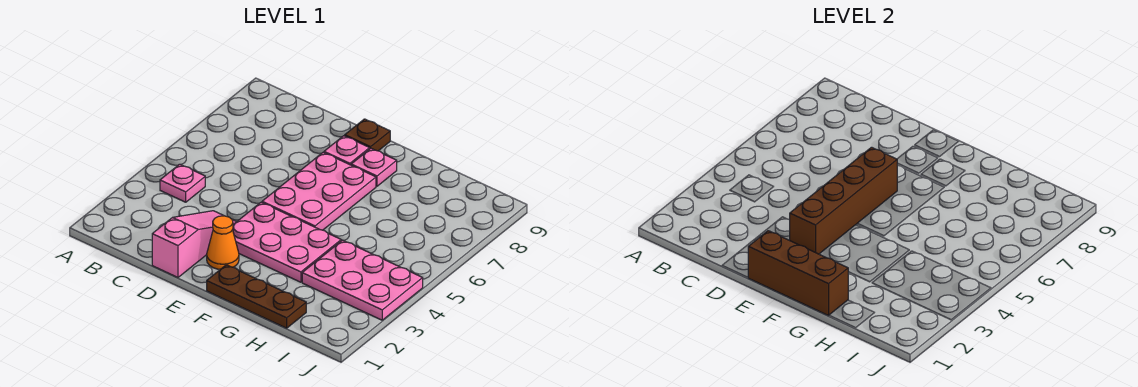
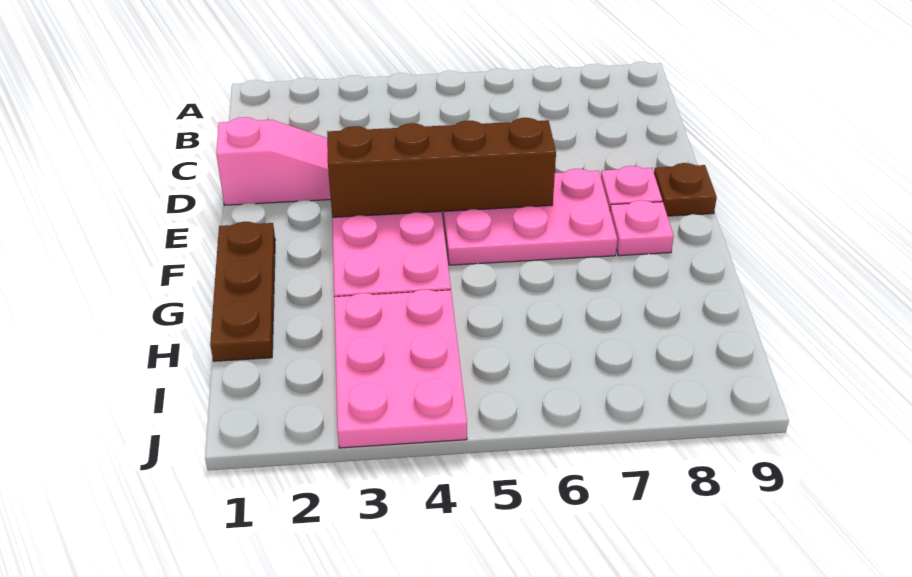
pink 1x1 plate [160,164,205,202] -> none
brown 1x3 brick [748,231,848,316] -> none
orange 1x1 cone [207,216,239,269] -> none

